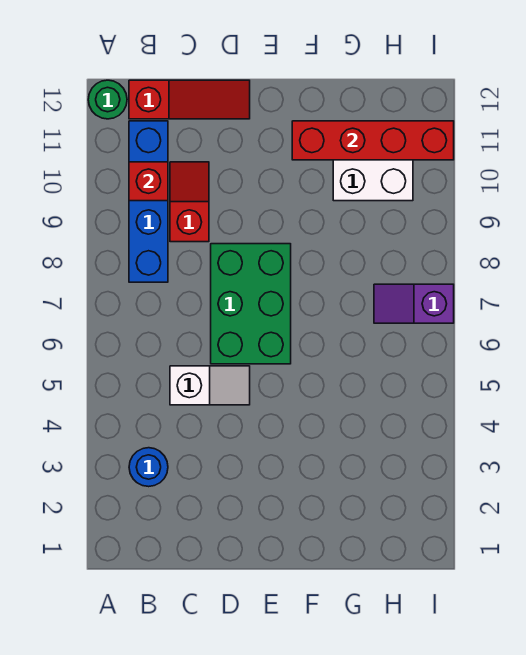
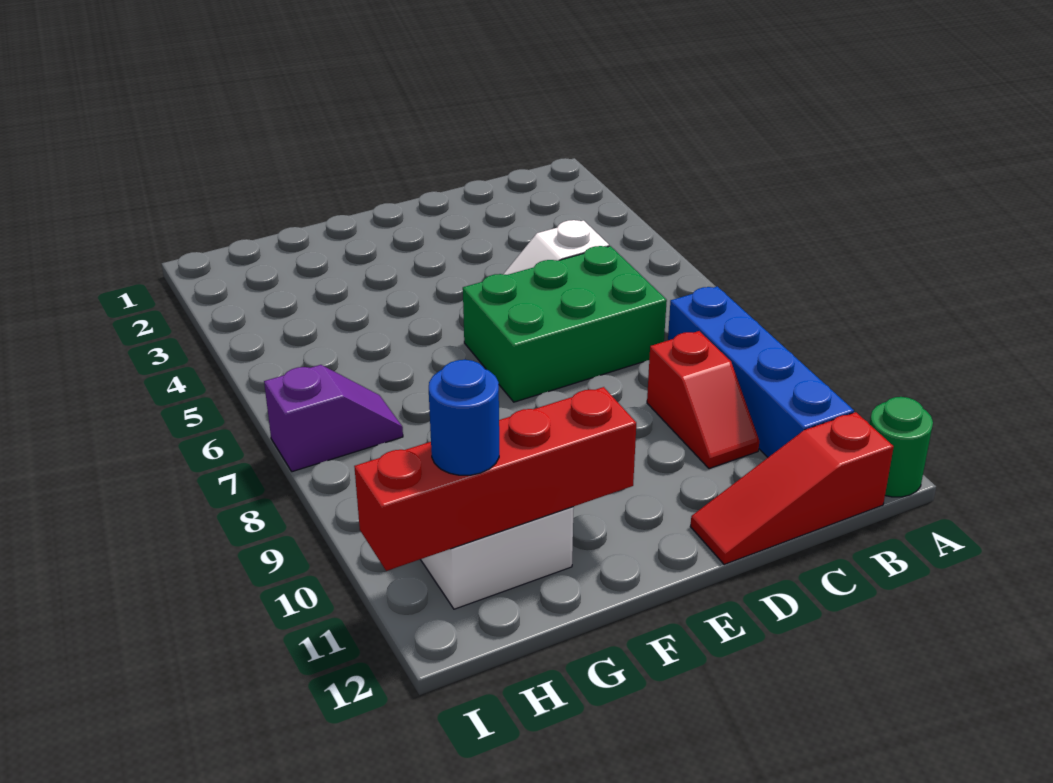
blue 1x1 round brick [129,448,168,487] -> blue 1x1 round brick moved to [429,360,499,475]
red 1x1 brick [129,162,168,201] -> none
green 2x3 brick [211,244,291,364] -> green 2x3 brick turned to [463,246,667,402]

